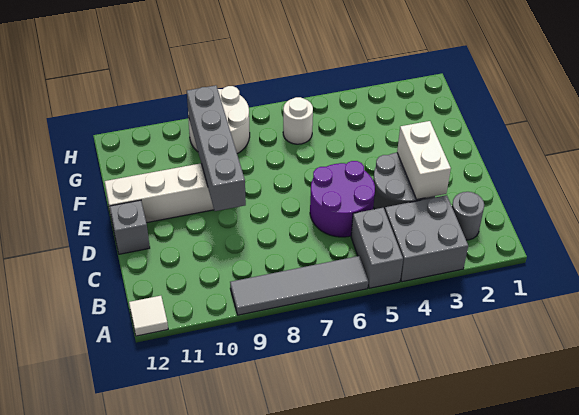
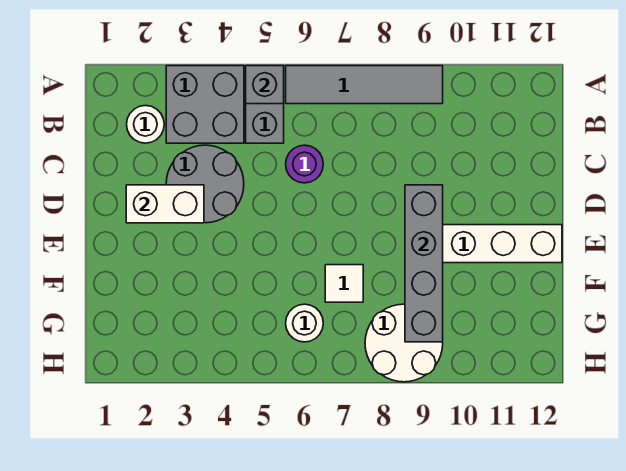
white 1x1 tile [129,296,168,336] -> white 1x1 tile moved to [325,265,363,302]
grey 1x1 round brick [452,192,484,240] -> white 1x1 round brick [127,105,164,143]
white 1x2 brick [397,121,451,199] -> white 1x2 brick turned to [126,185,204,223]
purple 2x2 round brick [310,161,375,237] -> purple 1x1 round brick [286,145,323,183]
grey 1x1 brick [110,200,150,254] -> grey 1x1 brick moved to [246,66,284,104]

